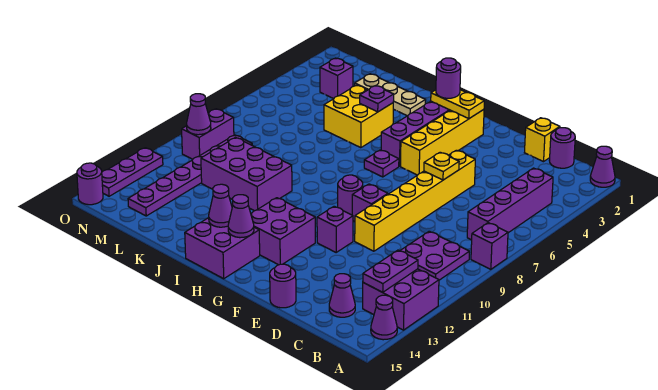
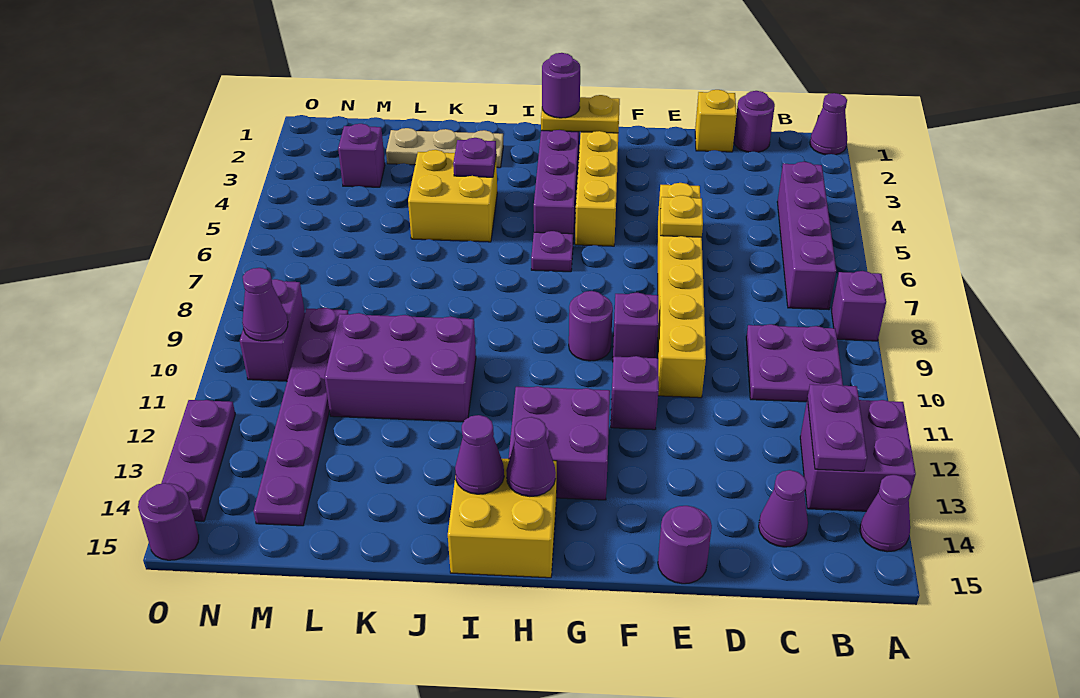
purple 2x2 brick [185,218,260,279] -> yellow 2x2 brick [448,459,557,578]

